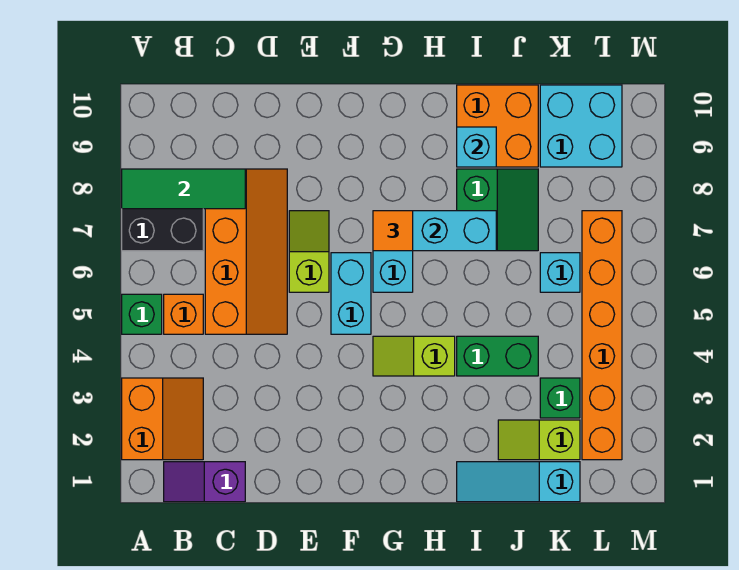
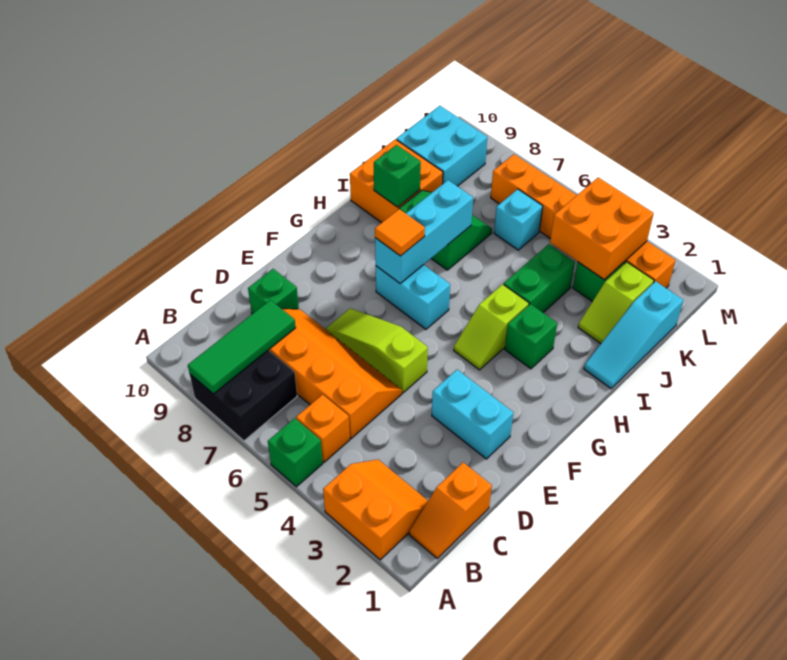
purple 1x2 slope [164,462,245,502] -> orange 1x2 slope [409,462,492,558]
none -> green 1x1 brick [248,269,299,314]
lime 1x2 slope [289,211,329,292] -> lime 1x3 slope [326,308,428,393]
cyan 1x2 brick [331,253,371,334] -> cyan 1x2 brick moved to [432,370,513,459]
none -> green 1x1 brick [505,304,557,369]
cyan 1x1 brick [457,127,496,167] -> green 1x1 brick [374,145,421,207]
none -> orange 2x2 brick [550,177,654,280]

